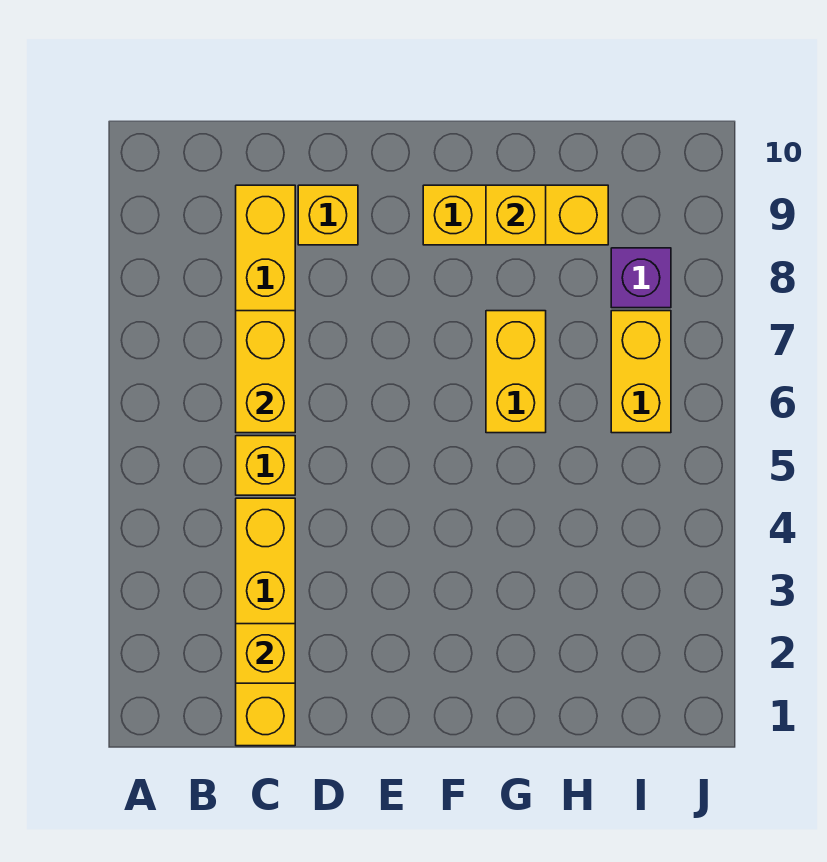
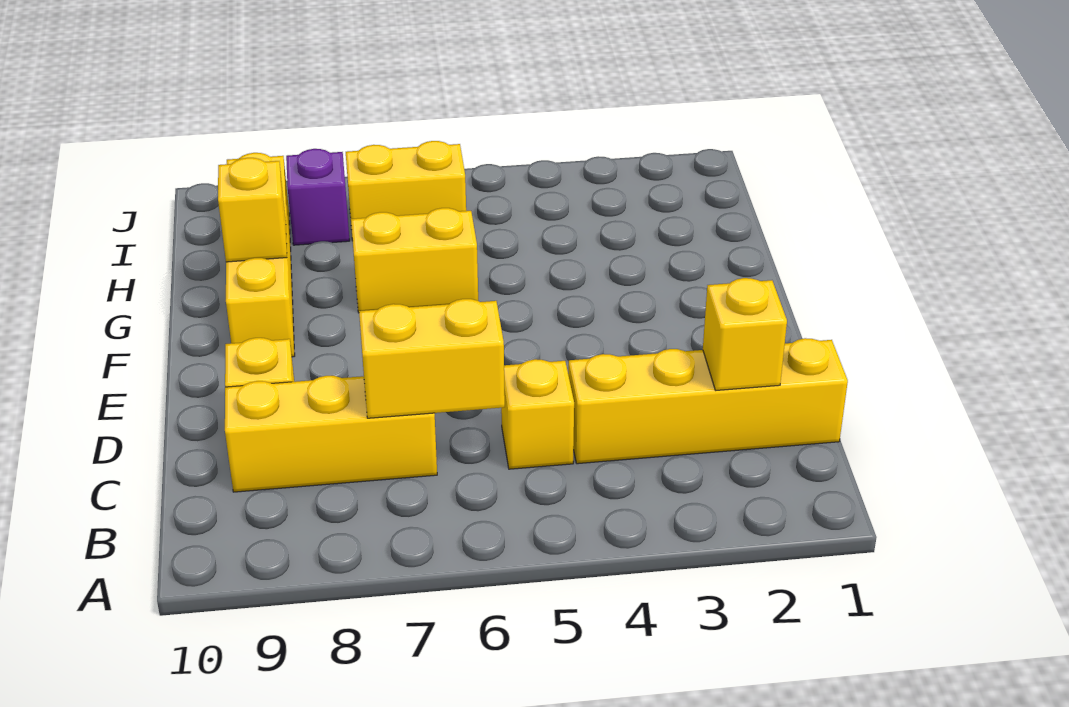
yellow 1x3 brick [423,185,608,245] -> yellow 1x4 brick [226,153,295,357]

